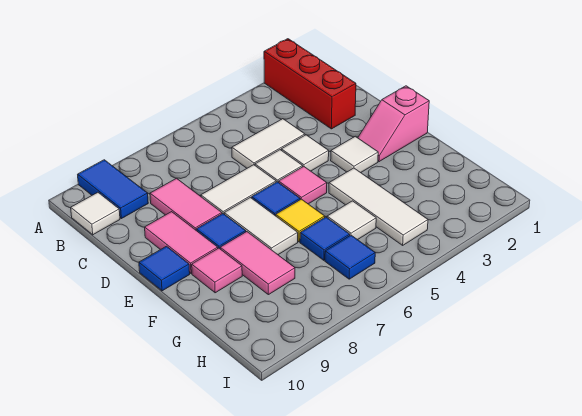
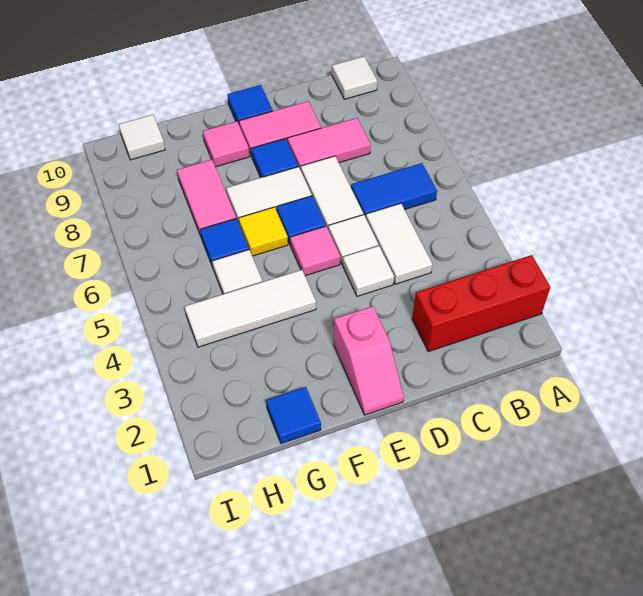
blue 1x2 tile [78,160,148,219] -> blue 1x2 tile moved to [351,163,437,217]
pink 1x2 slope [358,86,429,162] -> pink 1x2 slope turned to [334,306,404,415]
white 1x1 tile [331,136,378,173] -> white 1x1 tile moved to [119,115,165,160]
pink 1x2 tile [220,232,295,295] -> pink 1x2 tile turned to [177,160,236,236]
blue 1x1 tile [325,235,375,279] -> blue 1x1 tile moved to [266,387,321,444]

